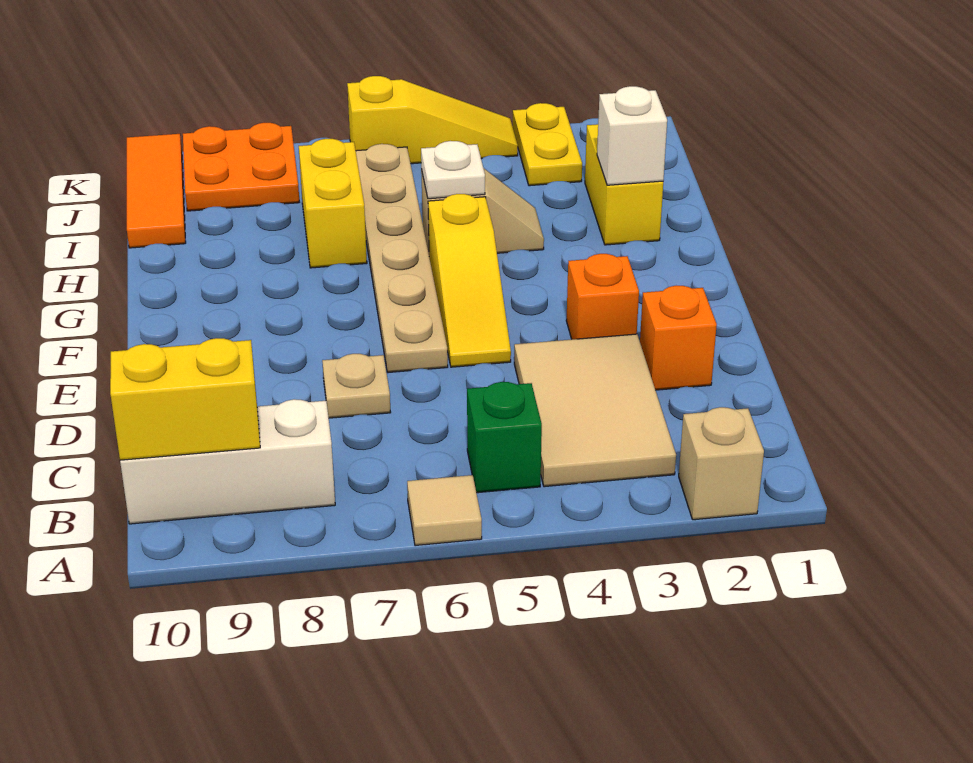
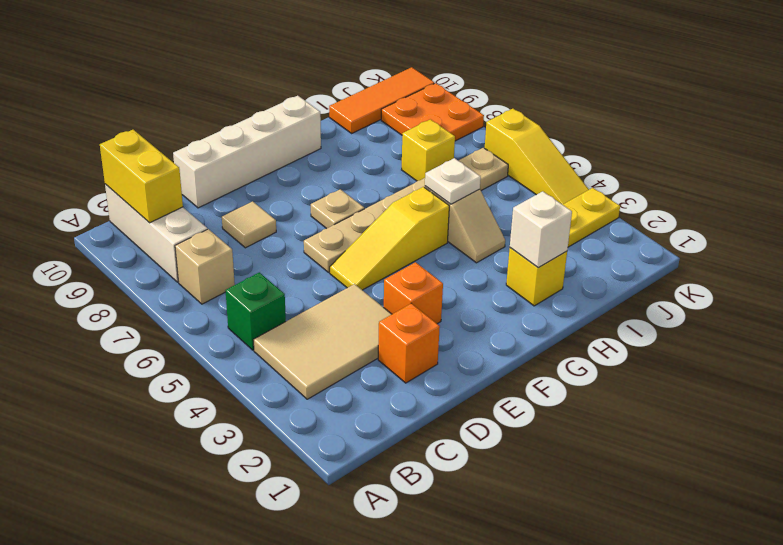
tan 1x1 brick [679,407,764,520] -> tan 1x1 brick moved to [175,229,235,304]
tan 1x1 tile [407,475,482,546] -> tan 1x1 tile moved to [222,201,276,248]
tan 1x1 plate [322,354,391,418] -> tan 1x1 plate moved to [311,189,364,229]
none -> white 1x4 brick [173,96,321,208]
yellow 1x2 brick [585,124,663,245] -> yellow 1x1 brick [506,248,567,306]
yellow 1x2 brick [299,139,367,268] -> yellow 1x1 brick [402,119,455,181]

